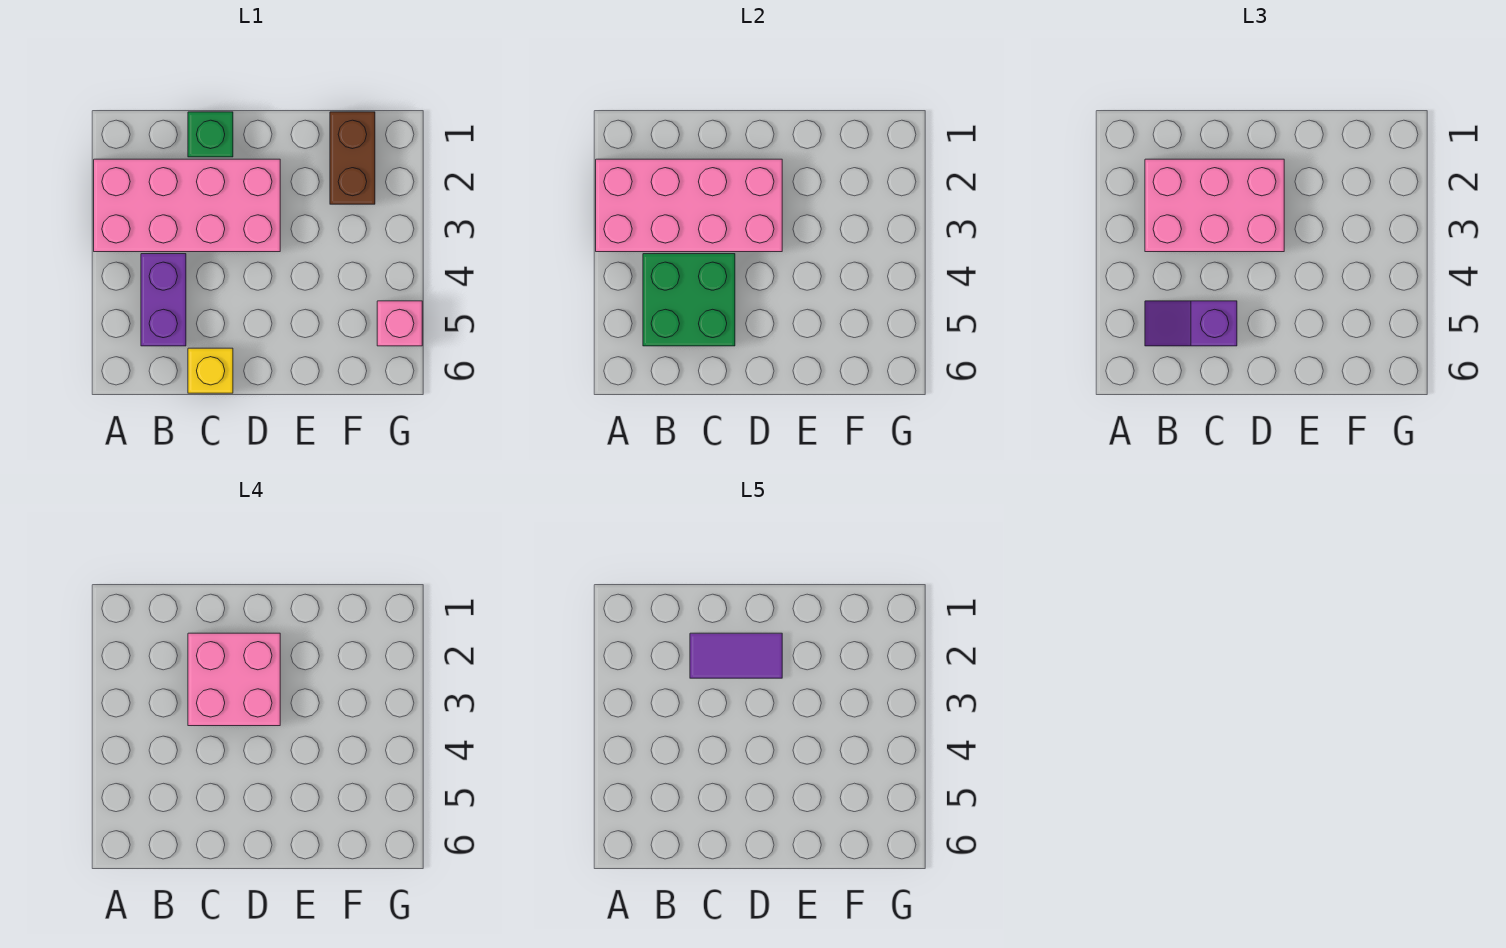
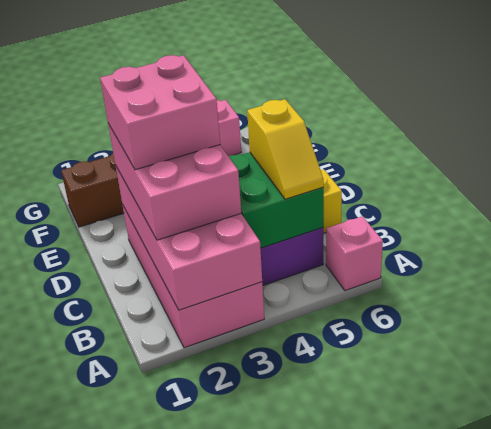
none -> pink 1x1 brick [326,216,383,291]
purple 1x2 slope [1145,301,1237,346] -> yellow 1x2 slope [247,99,324,199]
green 1x1 brick [188,112,233,157] -> none
purple 1x2 tile [690,633,782,678] -> none

